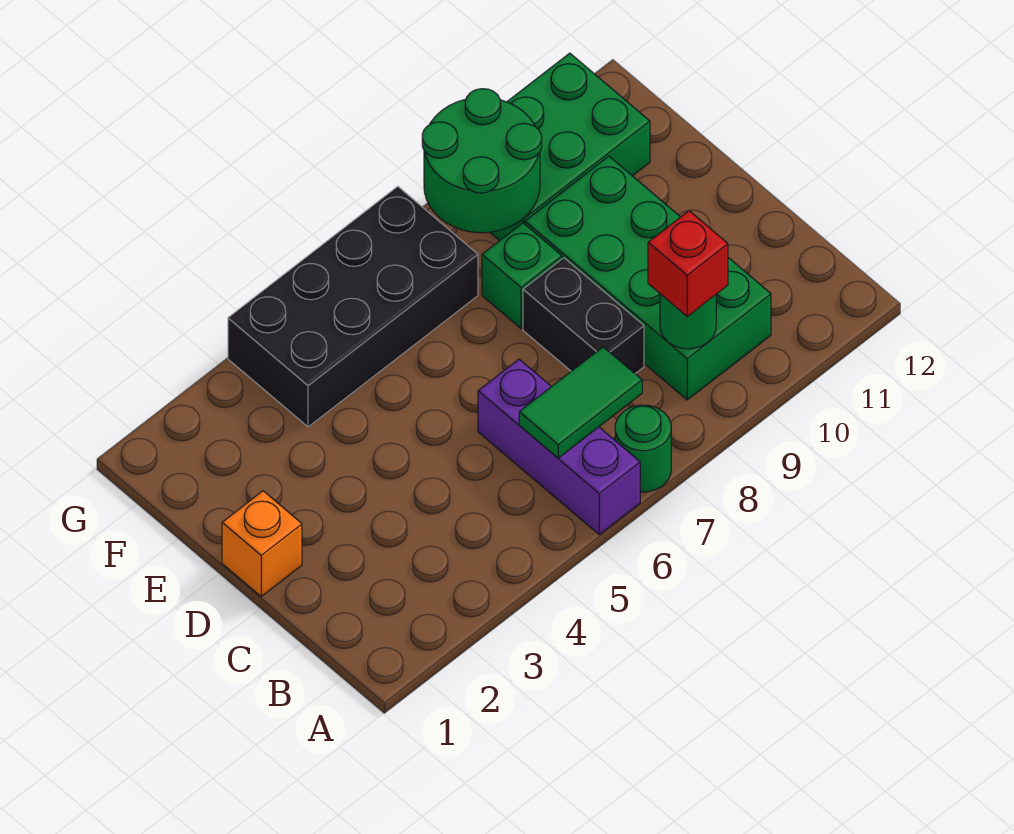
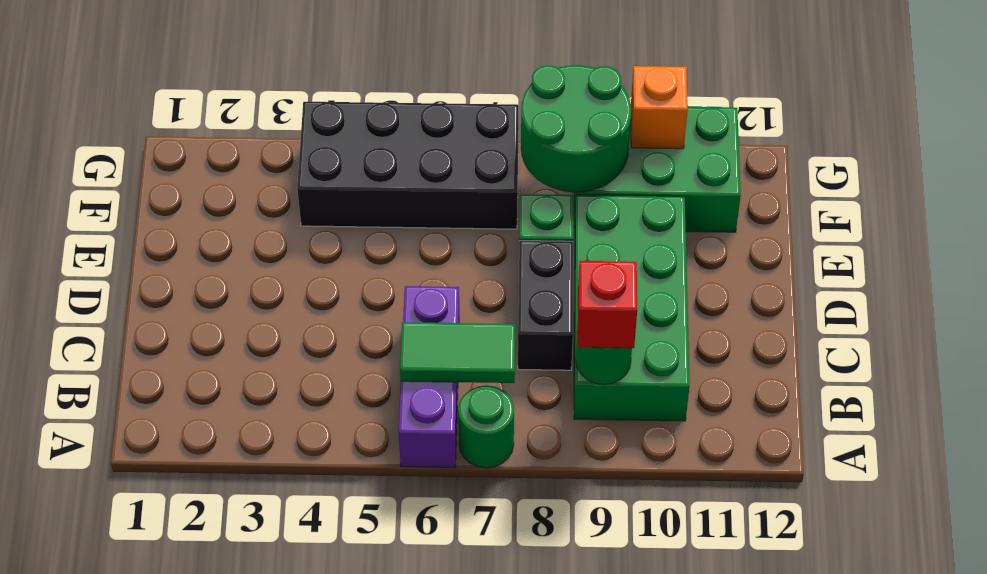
orange 1x1 brick [222,491,302,596] -> orange 1x1 brick moved to [631,66,688,149]

